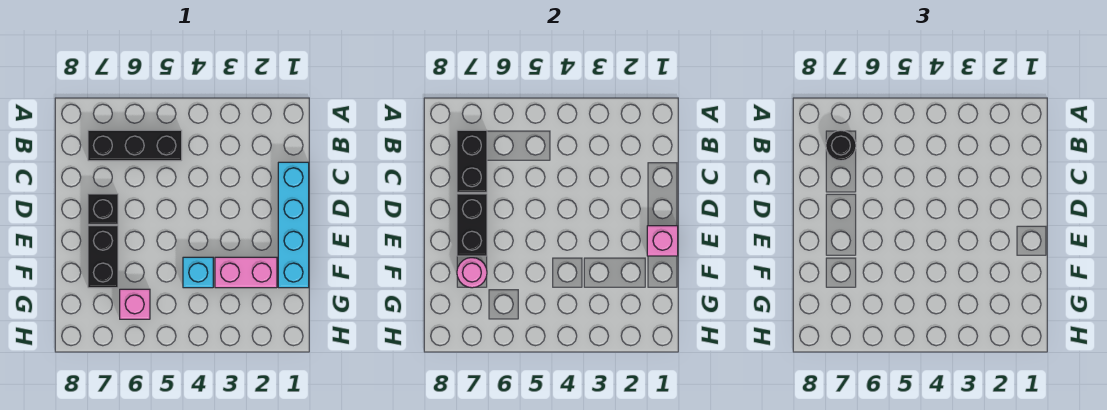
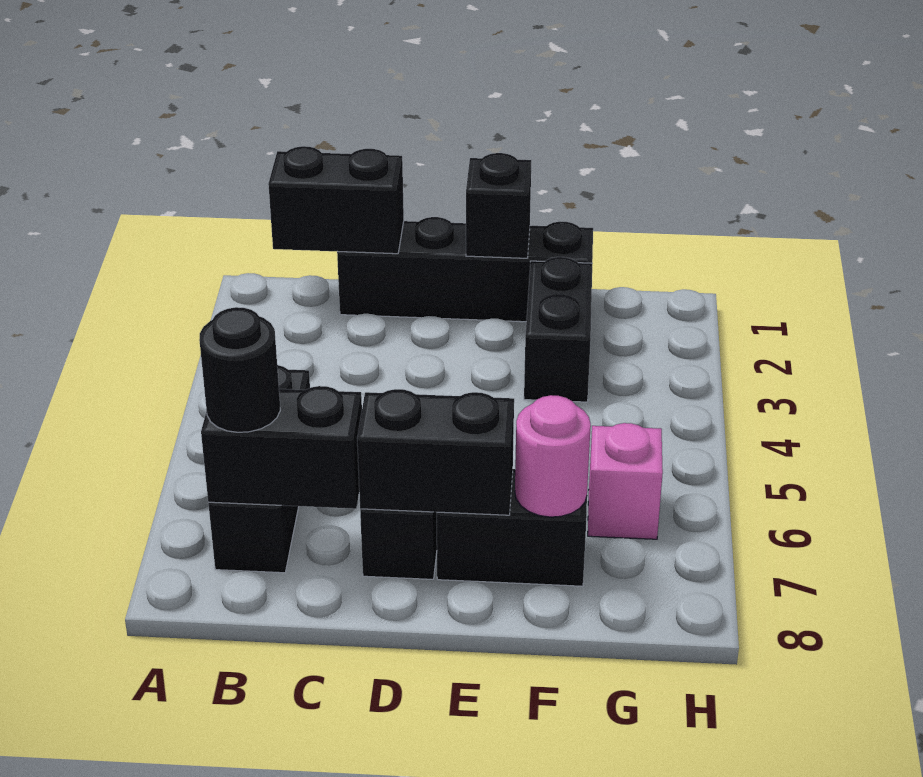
none -> black 1x2 brick [268,146,404,254]
cyan 1x4 brick [278,162,309,288] -> black 1x4 brick [337,217,593,322]
pink 1x1 brick [647,226,678,256] -> black 1x1 brick [466,153,531,258]
pink 1x2 brick [215,257,277,288] -> black 1x2 brick [524,257,592,402]
cyan 1x1 brick [183,257,213,288] -> none

